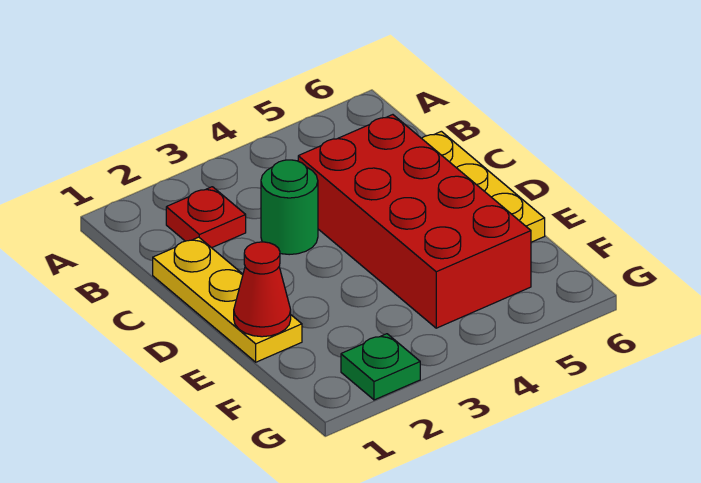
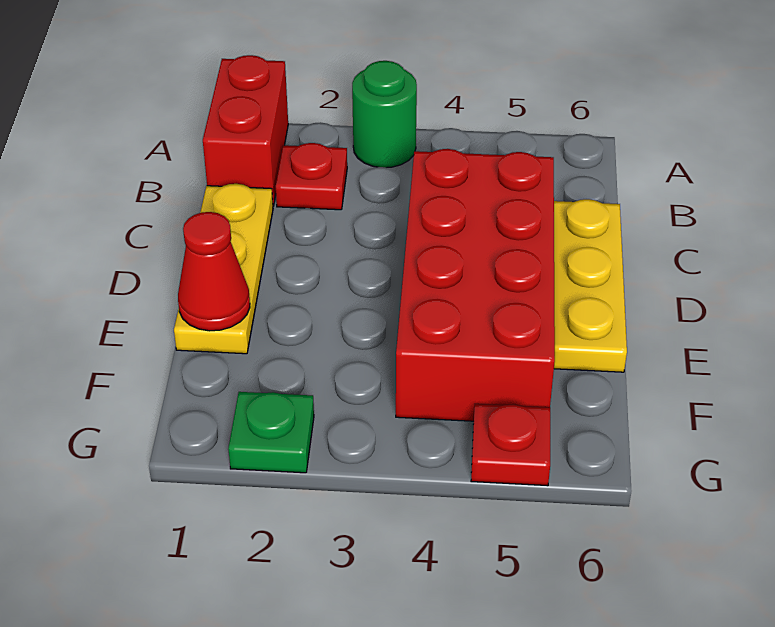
none -> red 1x2 brick [203,55,288,206]
green 1x1 round brick [261,160,318,255] -> green 1x1 round brick moved to [352,61,417,168]
none -> red 1x1 plate [471,404,550,486]

